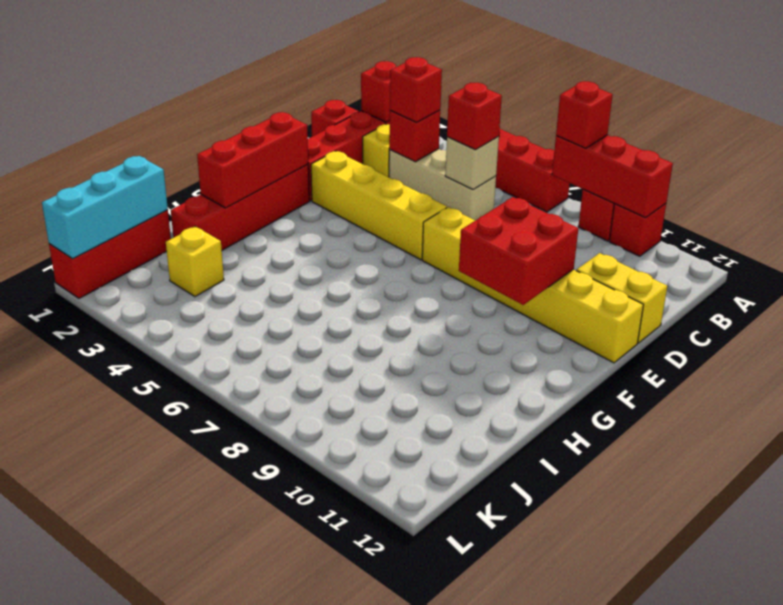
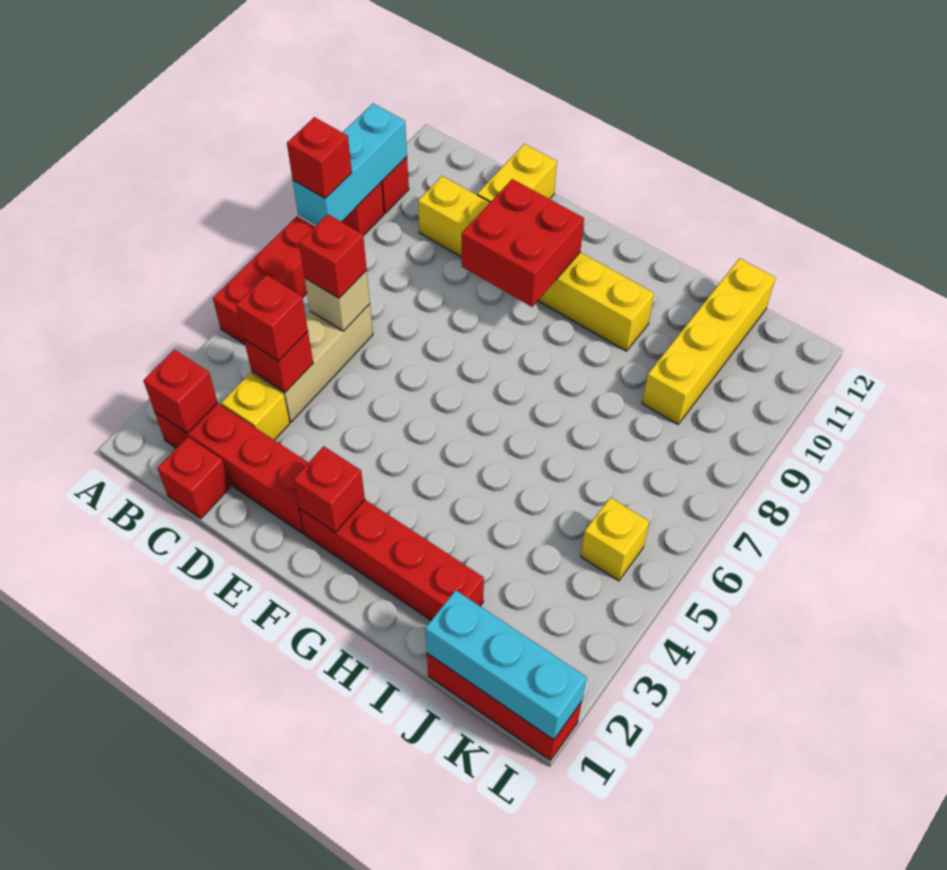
red 1x3 brick [552,135,673,218] -> cyan 1x3 brick [293,104,407,225]
yellow 1x4 brick [311,151,447,260] -> yellow 1x4 brick moved to [642,258,775,424]
yellow 1x6 brick [422,207,643,363] -> yellow 1x6 brick turned to [418,176,654,351]
red 1x3 brick [197,112,308,208] -> red 1x1 brick [293,446,365,532]
yellow 1x1 brick [166,226,224,297] -> yellow 1x1 brick moved to [581,497,650,581]

